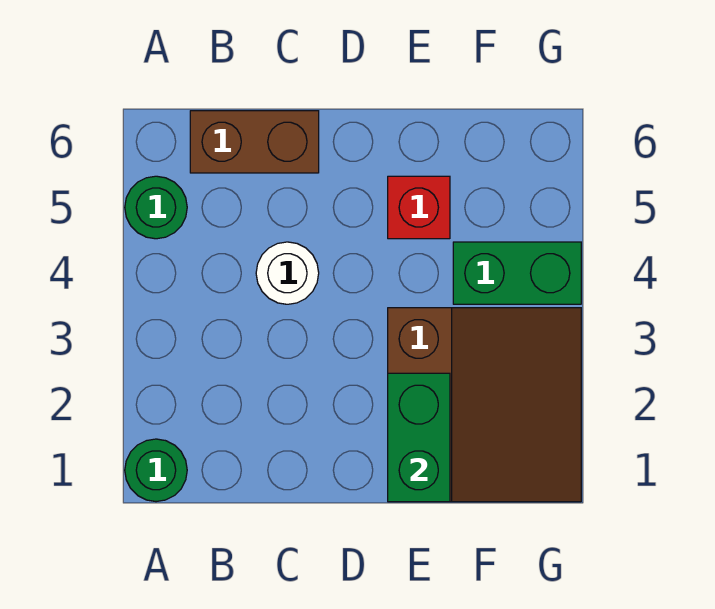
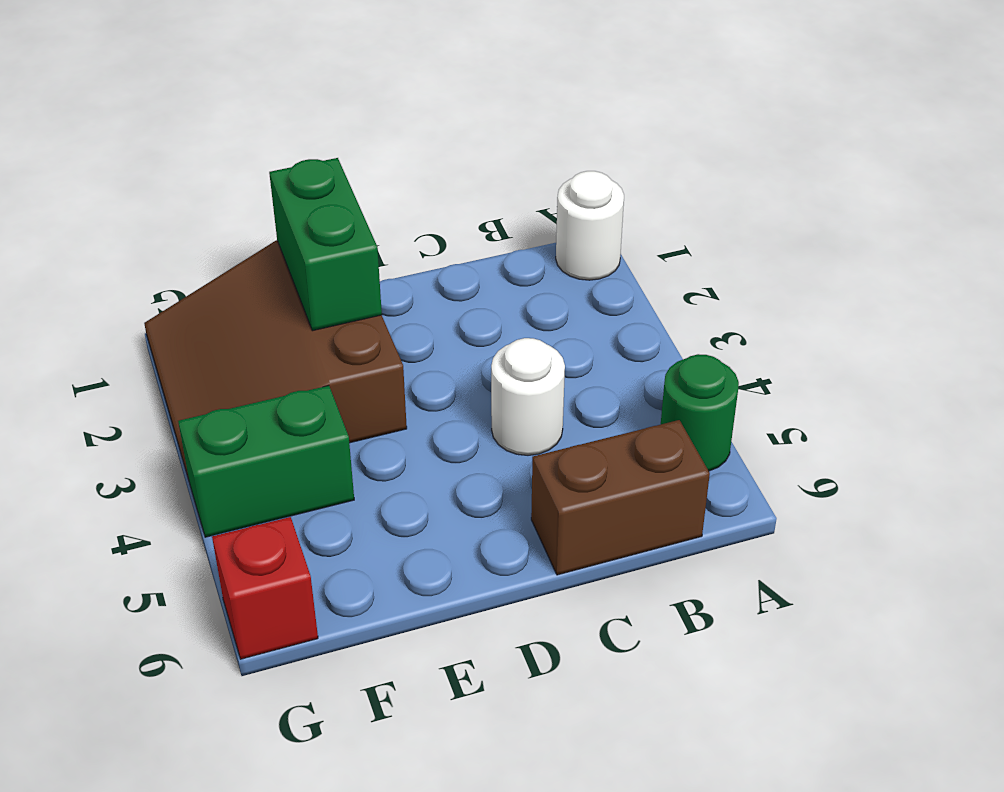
green 1x1 round brick [125,439,187,502] -> white 1x1 round brick [556,171,624,280]
red 1x1 brick [388,176,450,239] -> red 1x1 brick moved to [212,517,318,659]

